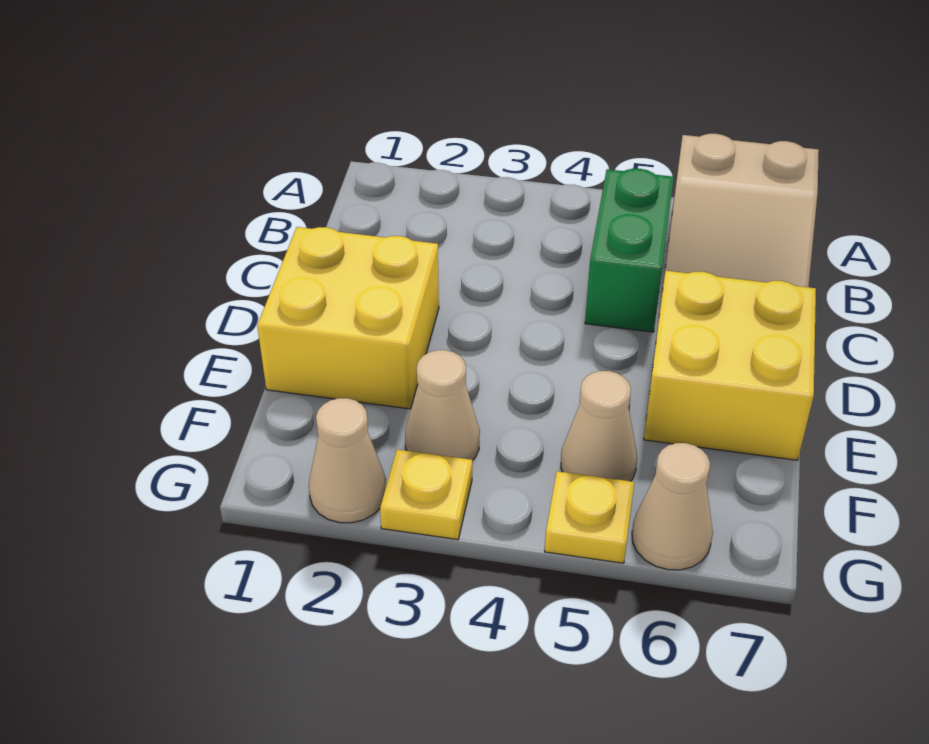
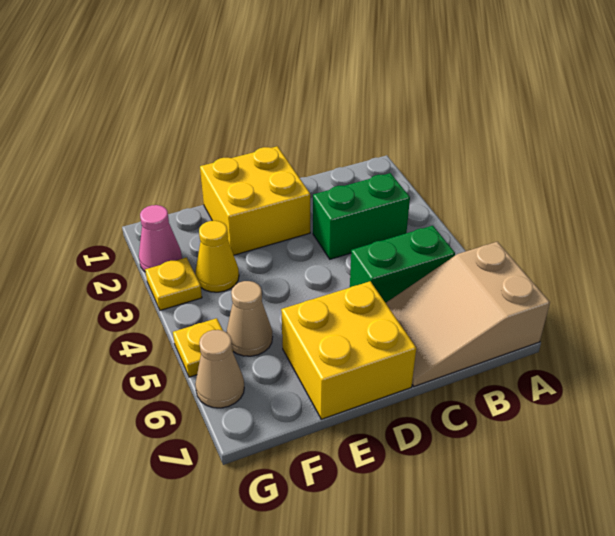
none -> green 1x2 brick [313,173,410,259]
tan 1x1 cone [405,350,480,460] -> yellow 1x1 cone [195,221,239,292]
tan 1x1 cone [309,398,386,523] -> pink 1x1 cone [139,205,182,271]

